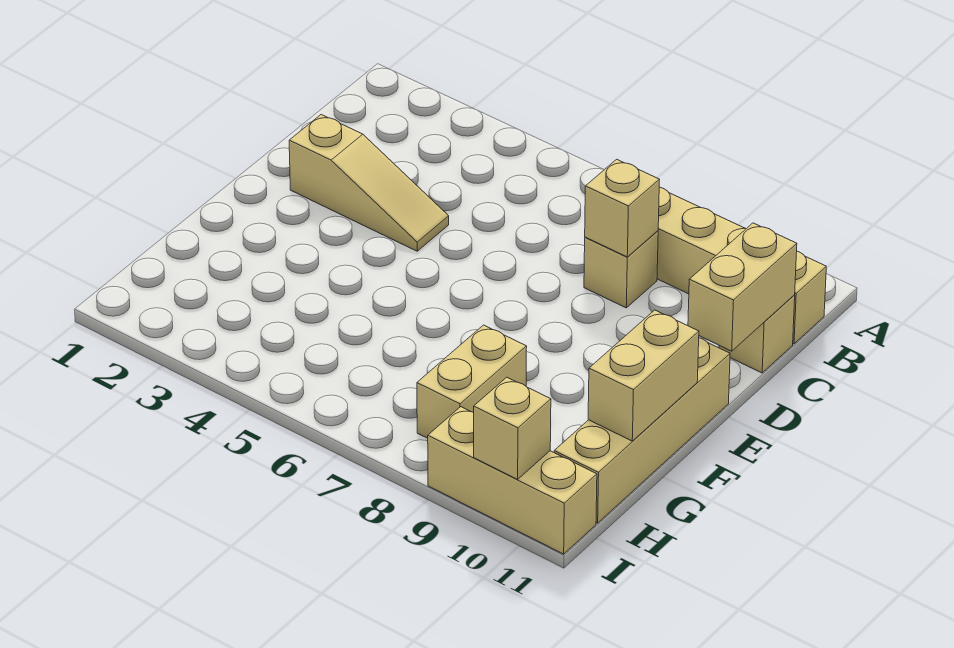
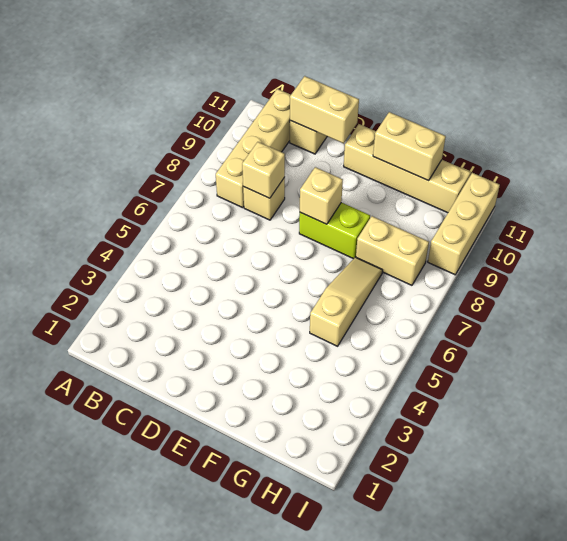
tan 1x3 slope [289,115,449,251] -> tan 1x3 slope moved to [310,257,383,346]
none -> lime 1x2 brick [299,202,370,259]
tan 1x1 brick [474,377,551,479] -> tan 1x1 brick moved to [300,167,343,224]

